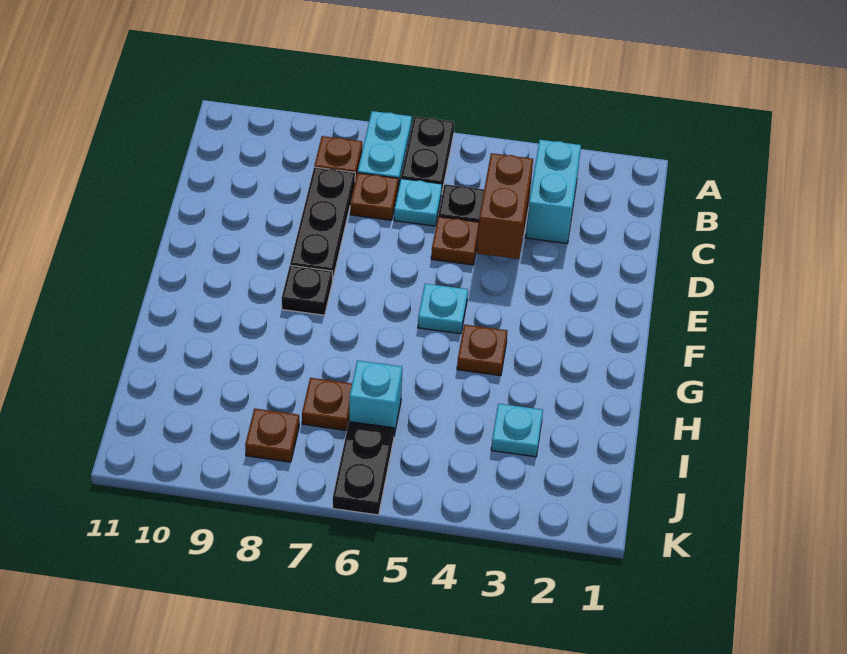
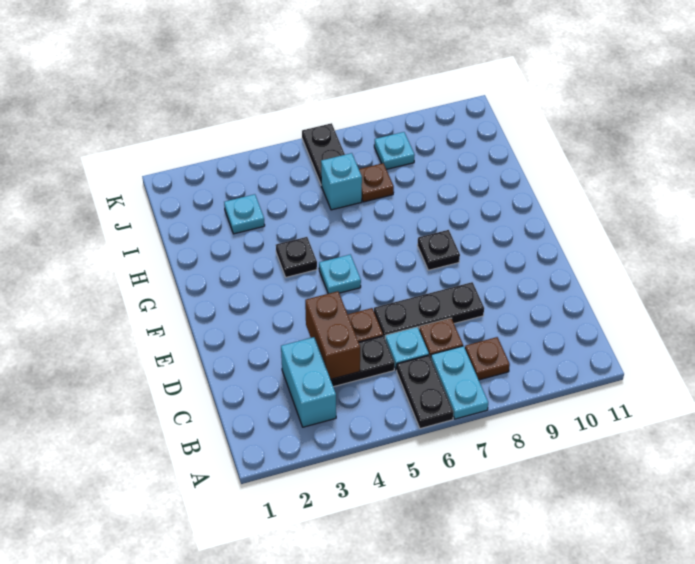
black 1x3 plate [290,167,355,281] -> black 1x3 plate turned to [374,282,484,337]
brown 1x1 plate [457,325,508,376] -> black 1x1 plate [276,237,317,277]
brown 1x1 plate [245,408,299,462] -> cyan 1x1 plate [374,132,415,169]

